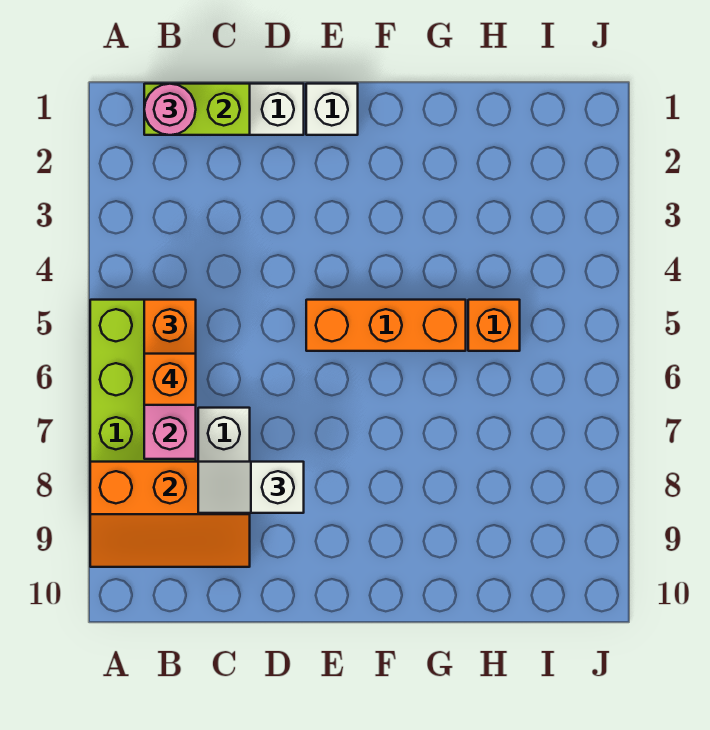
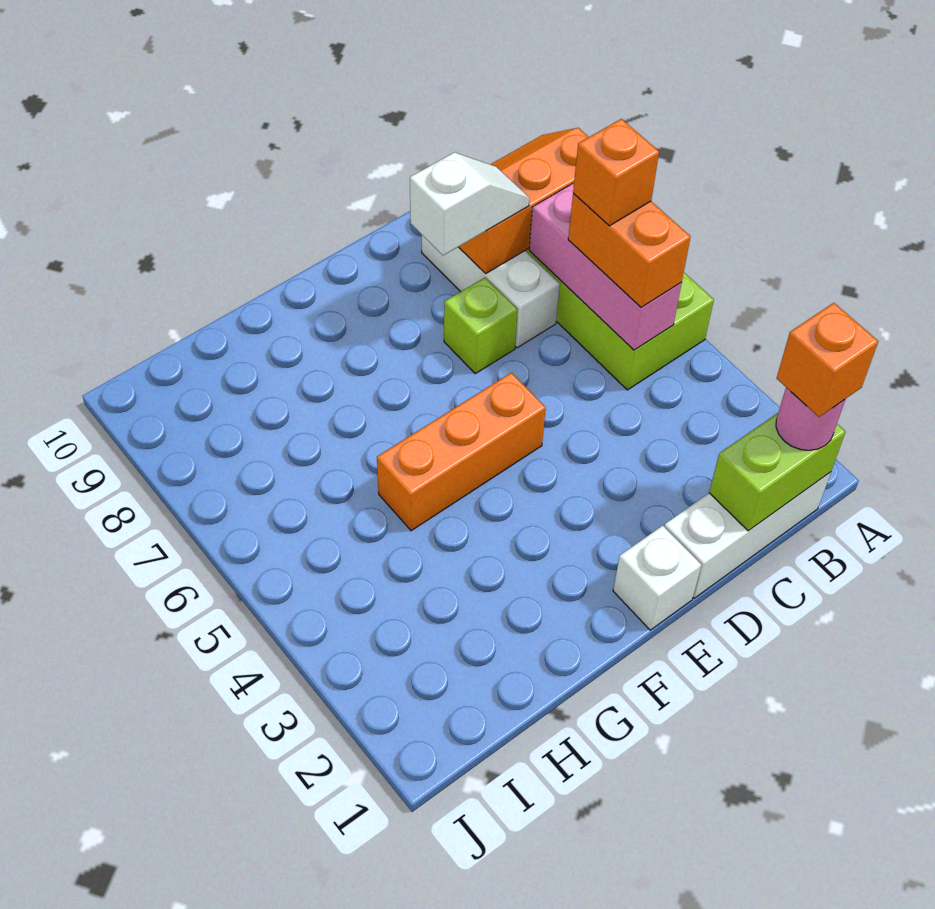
none -> lime 1x1 brick [444,277,518,374]
orange 1x1 brick [468,300,520,351] -> orange 1x1 brick moved to [777,303,878,417]

